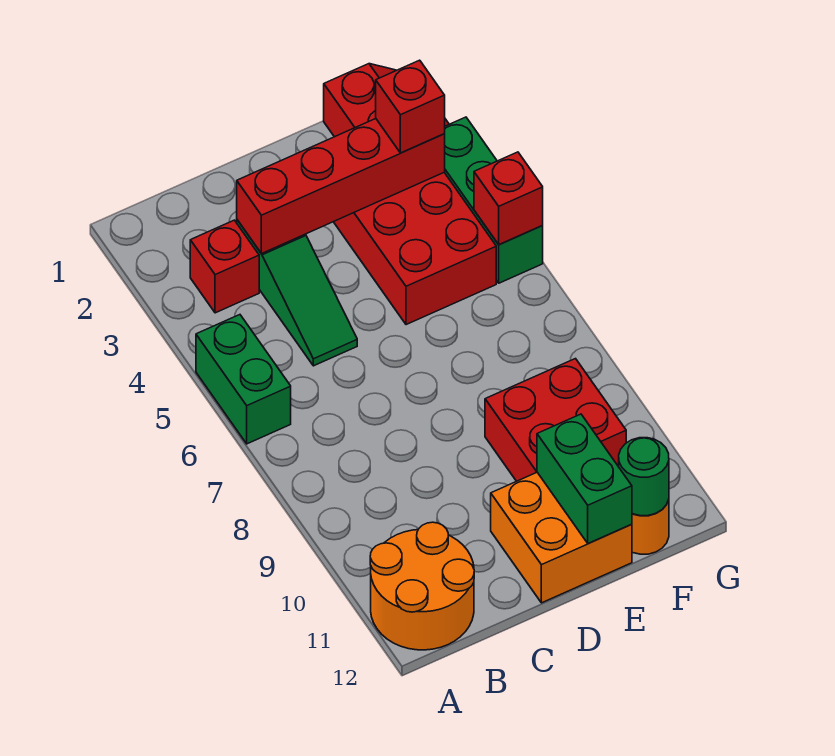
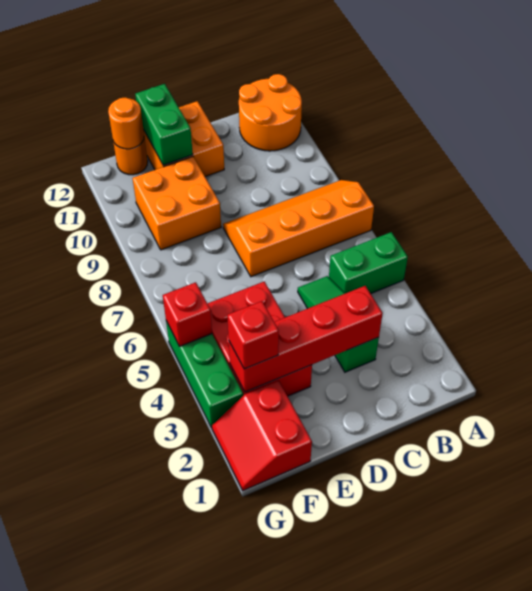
green 1x2 brick [196,315,291,444] -> green 1x2 brick turned to [329,232,408,294]
none -> orange 2x4 slope [223,180,374,277]
red 1x1 brick [190,220,259,313] -> none
red 2x2 brick [485,359,626,481] -> orange 2x2 brick [133,157,221,250]
green 1x1 round brick [619,438,669,516] -> orange 1x1 round brick [108,97,144,149]

